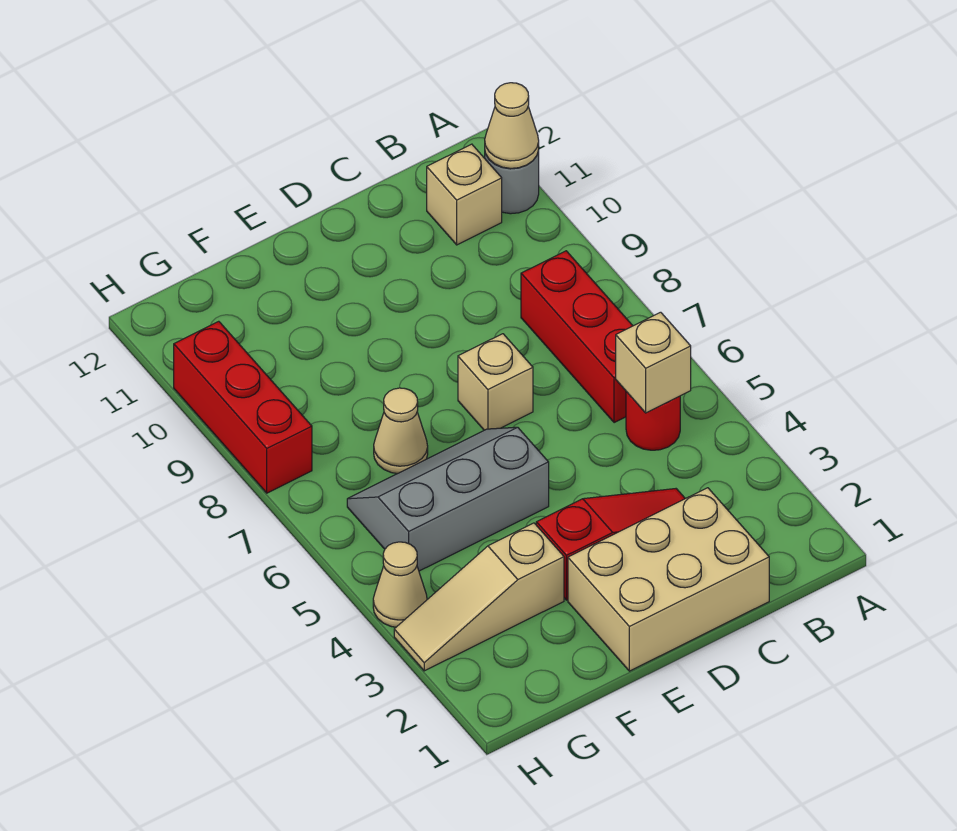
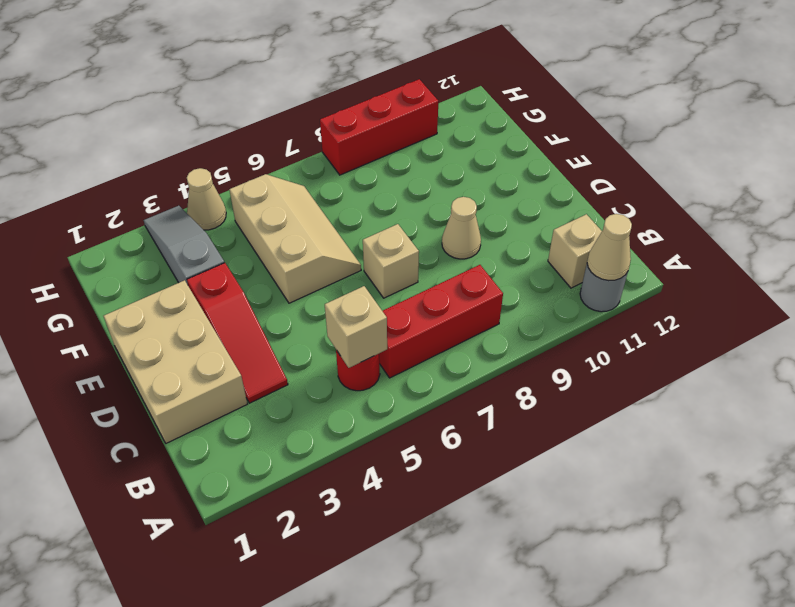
grey 2x3 slope [347,427,549,571] -> tan 2x3 slope [229,174,361,303]
tan 1x3 slope [394,523,564,671] -> grey 1x3 slope [144,206,224,285]
tan 1x1 cone [374,388,428,474] -> tan 1x1 cone moved to [442,197,481,259]

